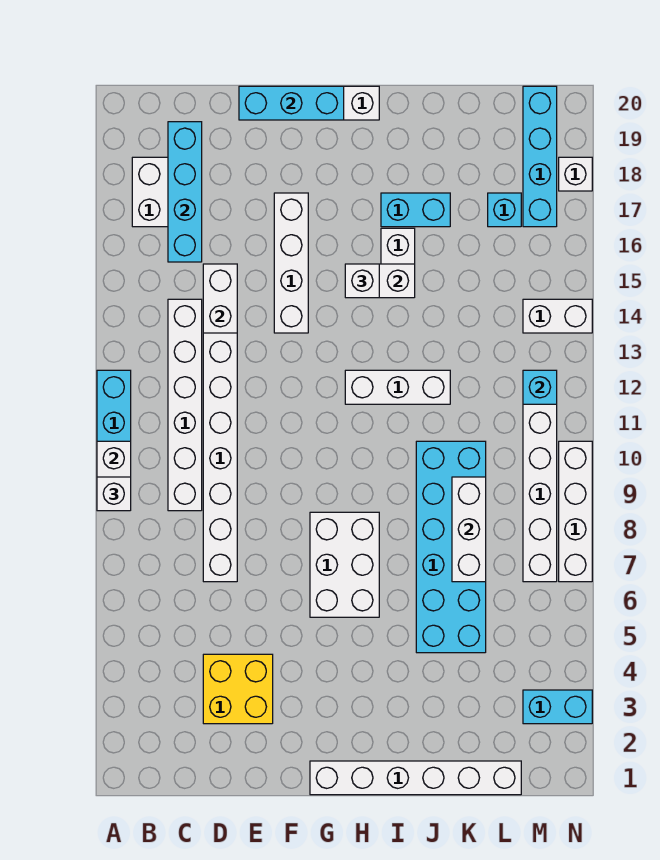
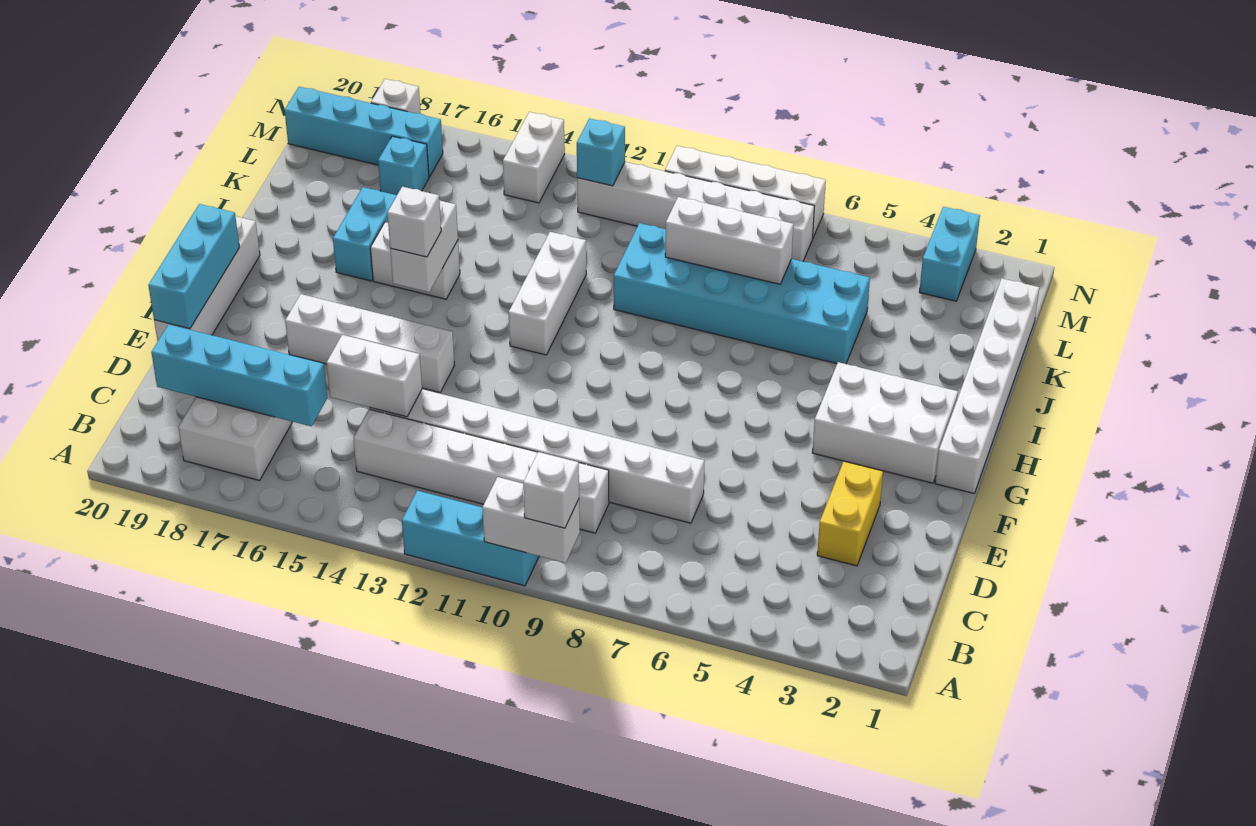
yellow 2x2 brick [203,654,273,724] -> yellow 1x2 brick [817,462,883,566]
white 2x3 brick [310,512,379,617] -> white 2x3 brick moved to [812,362,958,483]

